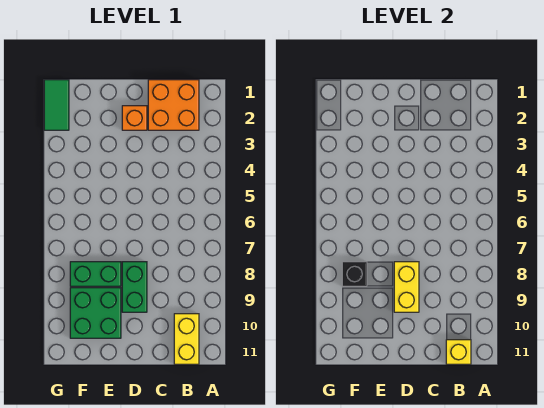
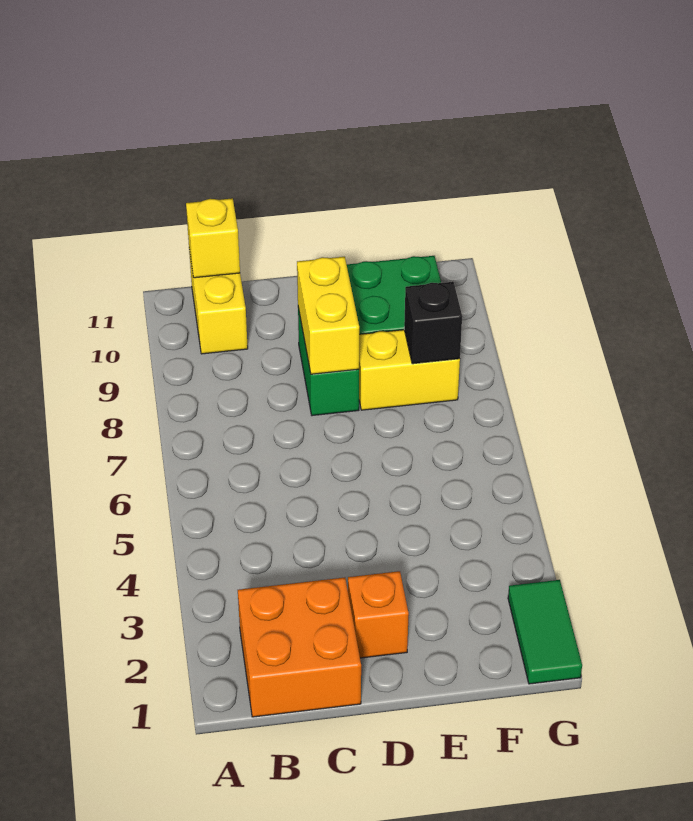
green 1x2 brick [70,262,121,286] -> yellow 1x2 brick [359,330,460,410]

